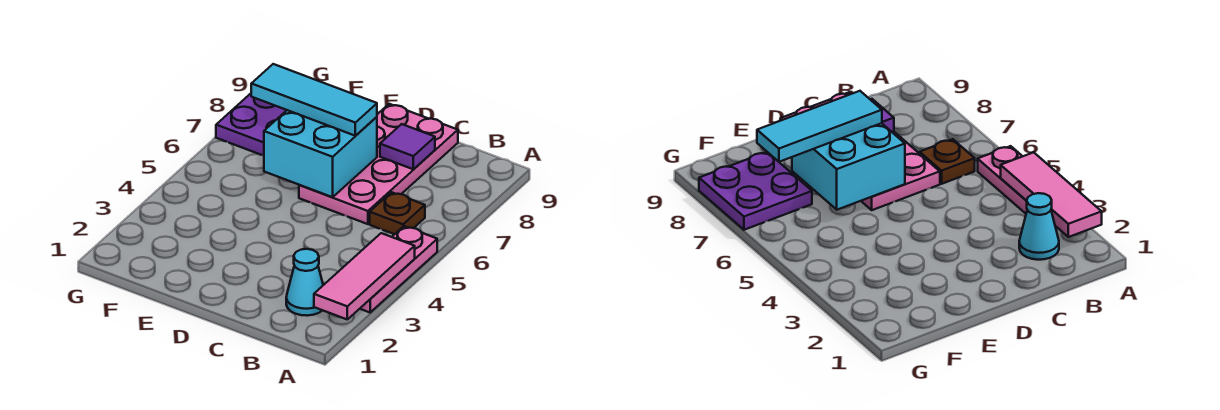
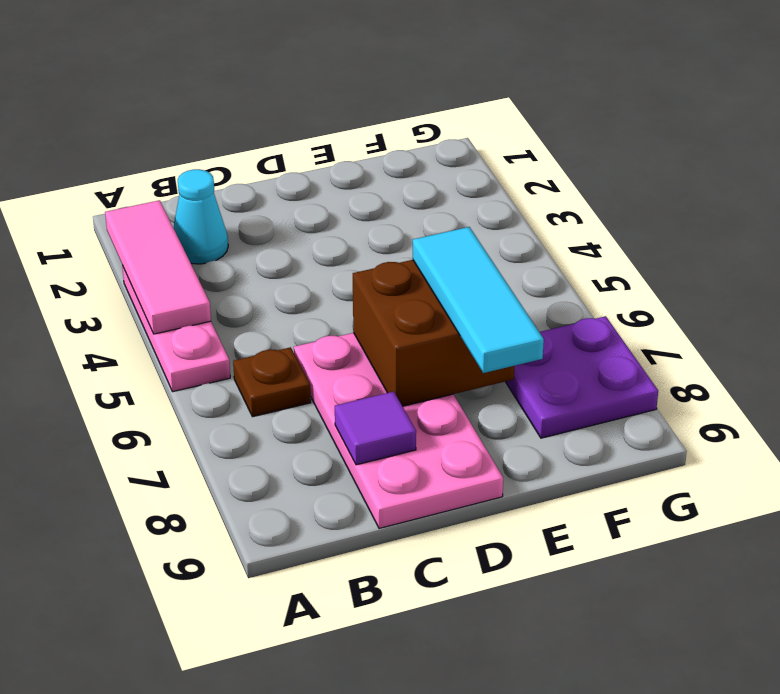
cyan 2x2 brick [264,110,377,197] -> brown 2x2 brick [353,260,514,406]
cyan 1x3 tile [251,64,377,136] -> cyan 1x3 tile turned to [413,227,544,373]

